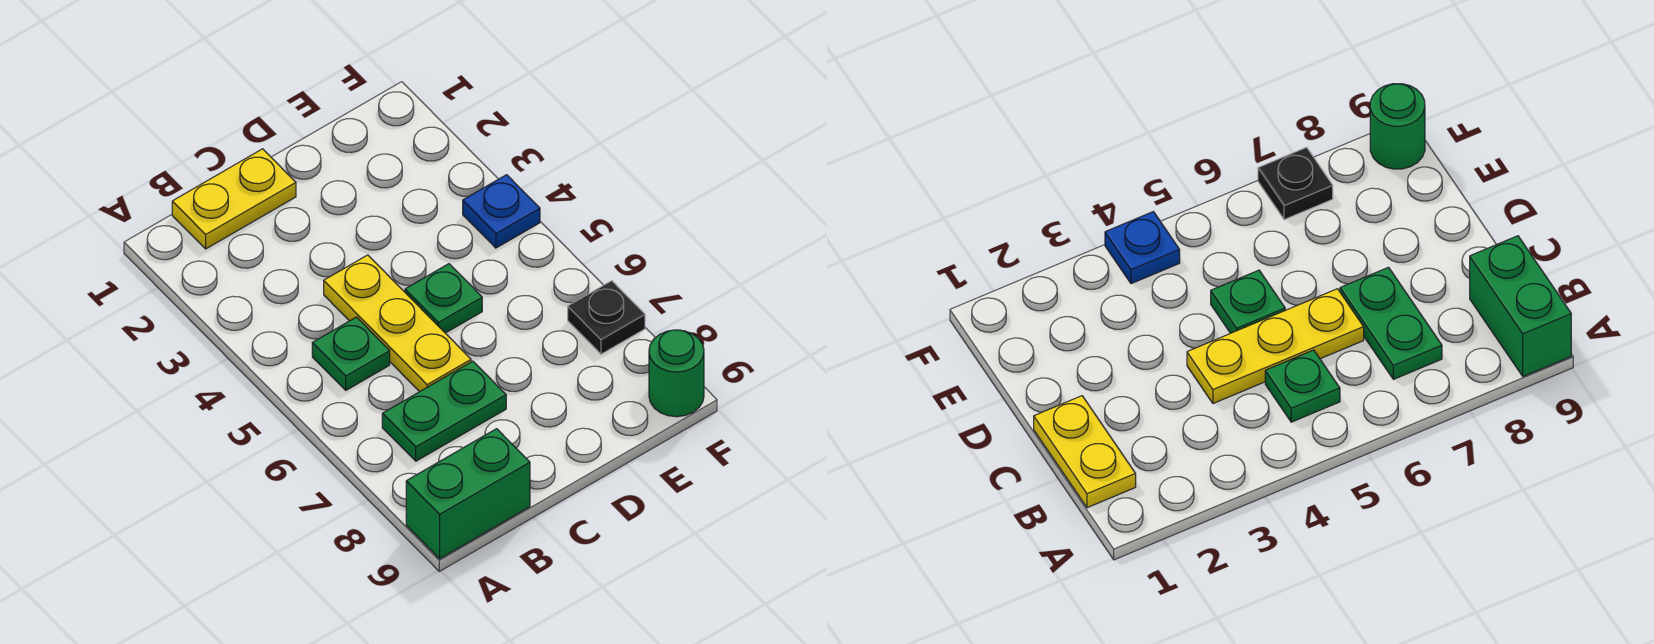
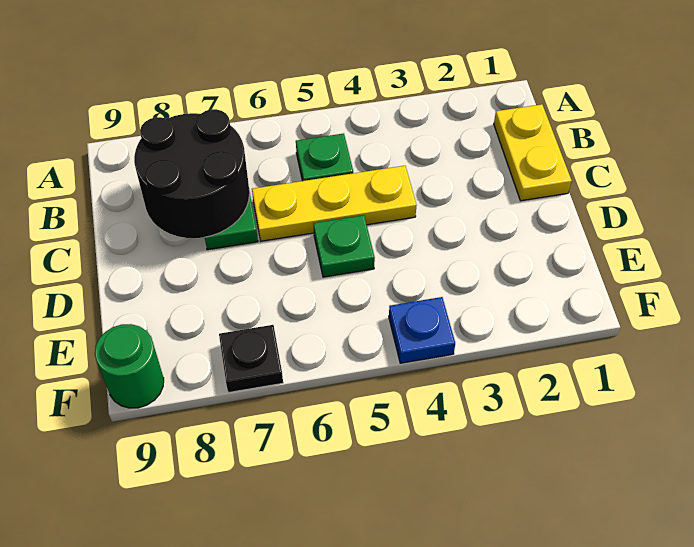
green 1x2 brick [406,429,530,559] -> none
none -> black 2x2 round brick [134,109,249,238]

